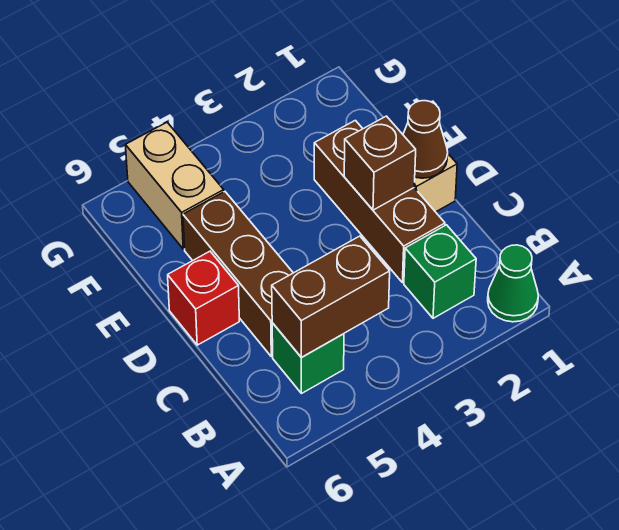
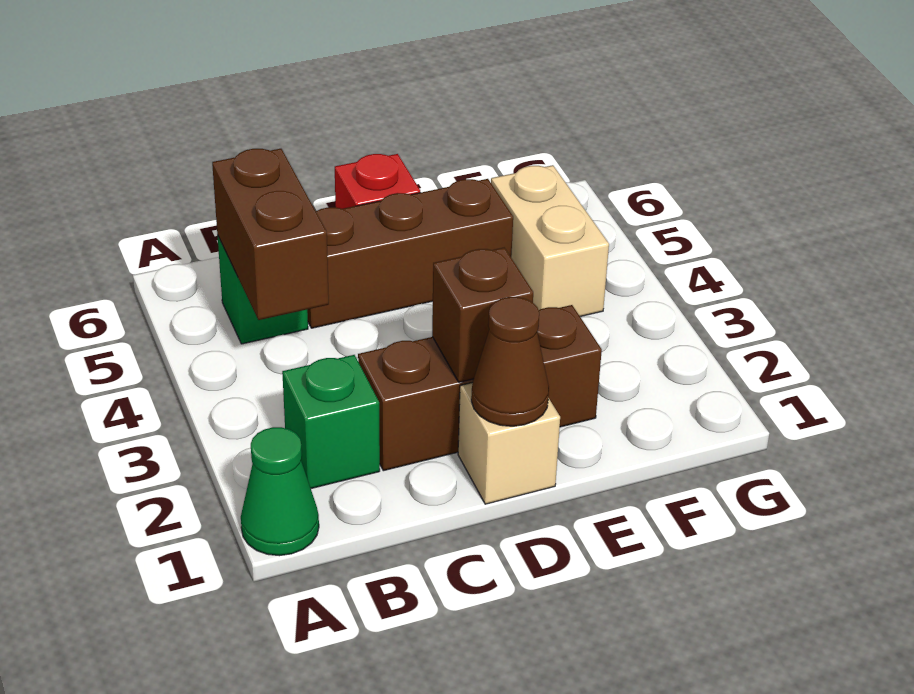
tan 1x2 brick [126,122,224,249] -> tan 1x2 brick turned to [491,165,609,317]

